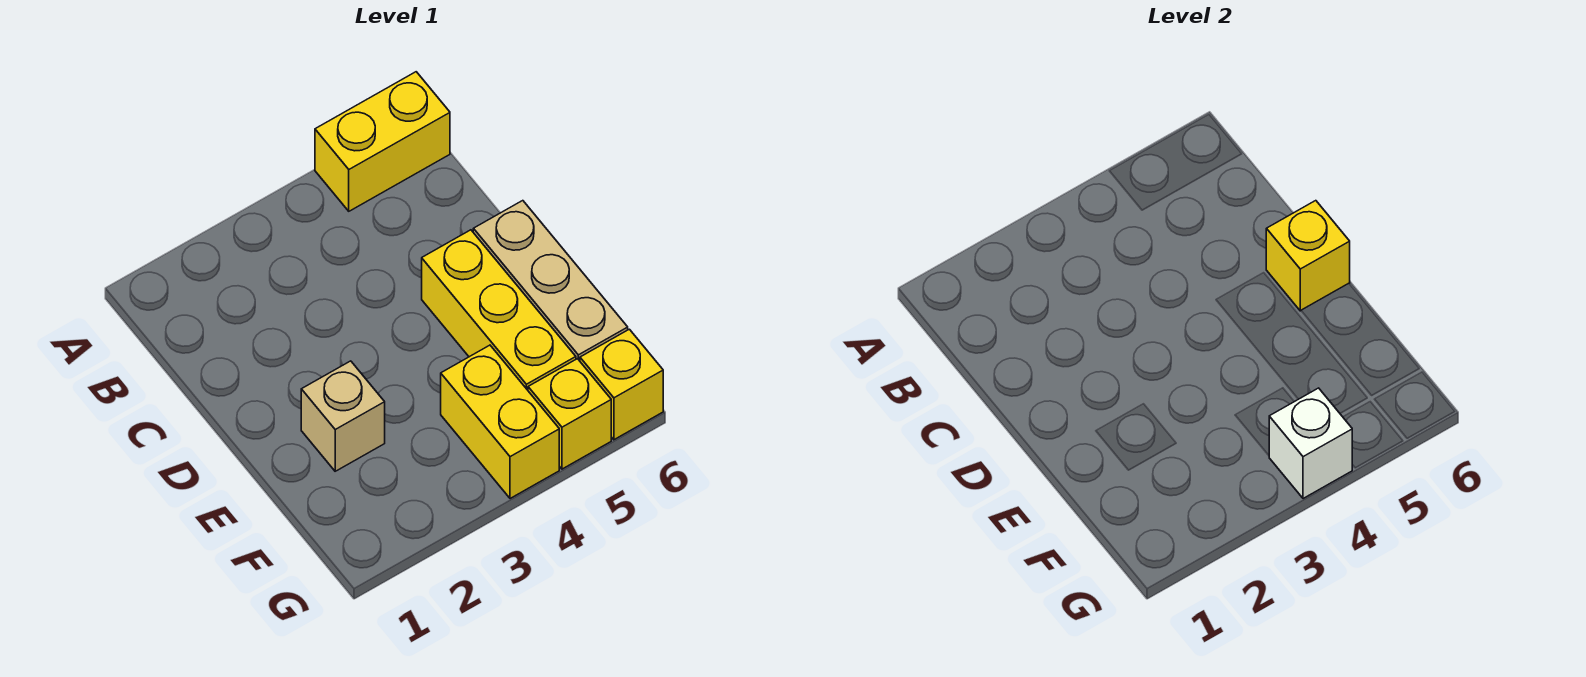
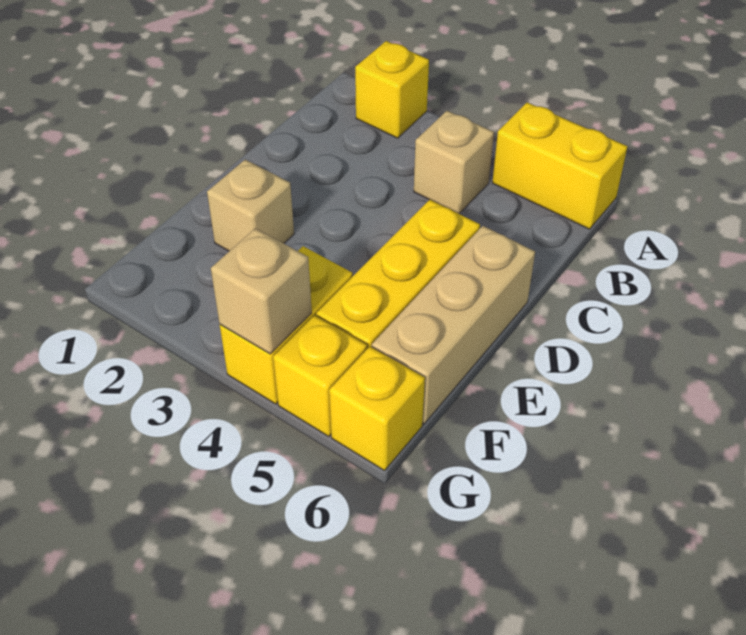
none -> tan 1x1 brick [414,111,494,214]
yellow 1x1 brick [1266,201,1350,311] -> yellow 1x1 brick moved to [355,41,429,138]
white 1x1 brick [1269,388,1352,499] -> tan 1x1 brick [211,228,312,354]

